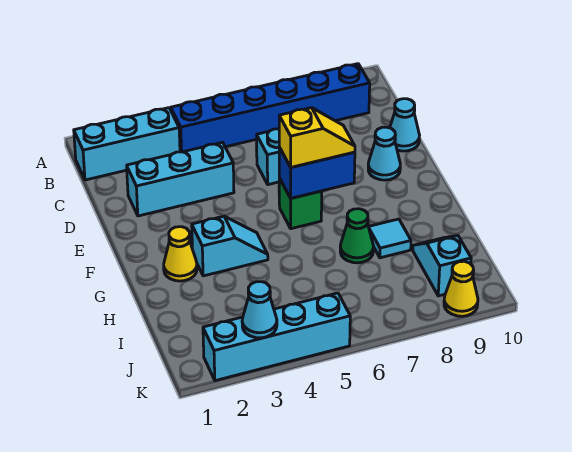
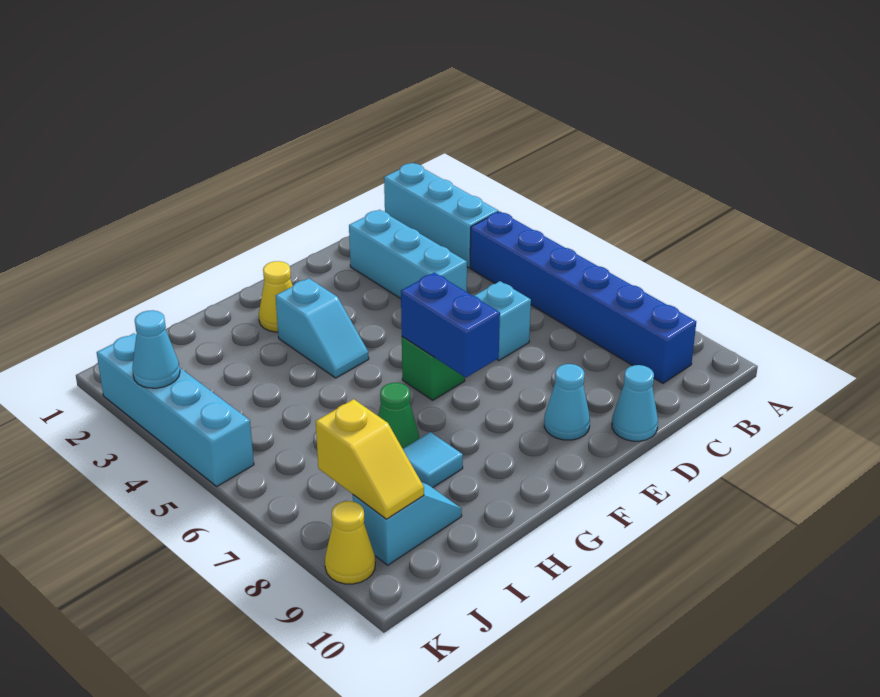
yellow 1x2 slope [279,108,355,167] -> yellow 1x2 slope moved to [316,399,424,519]

